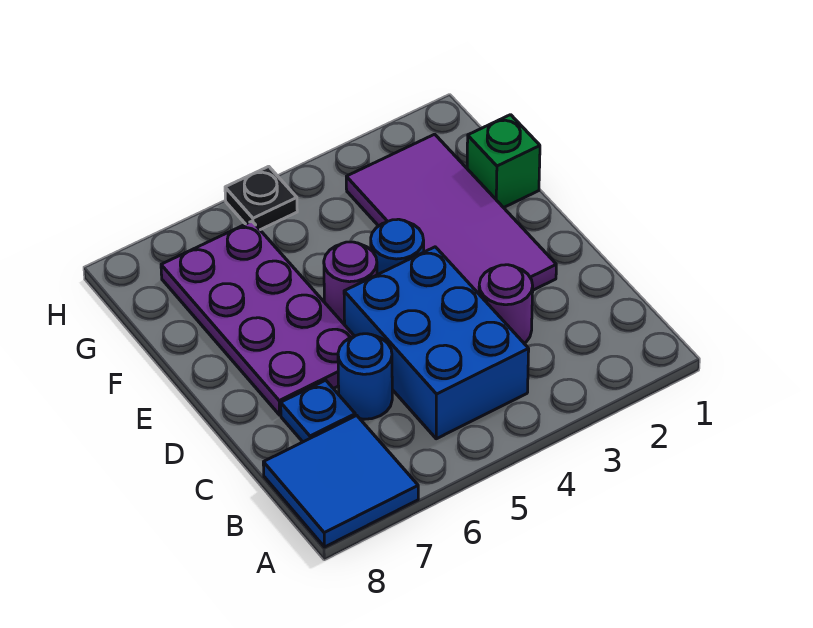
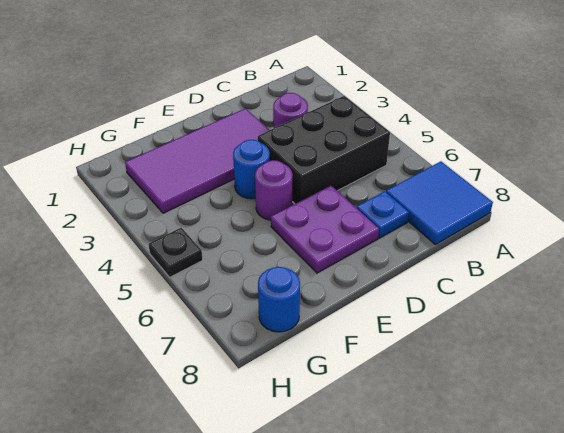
blue 2x3 brick [344,247,529,439] -> black 2x3 brick [258,96,390,204]
blue 1x1 round brick [338,334,392,419] -> blue 1x1 round brick moved to [258,267,300,332]
purple 2x4 plate [161,221,354,415] -> purple 2x2 plate [271,186,379,273]
green 1x1 brick [467,115,540,208] -> none

